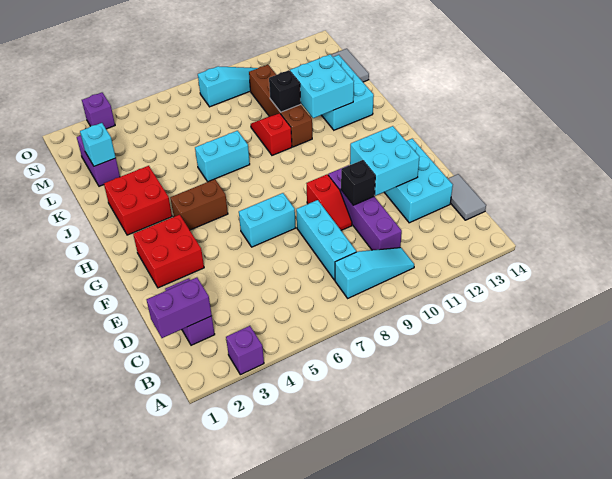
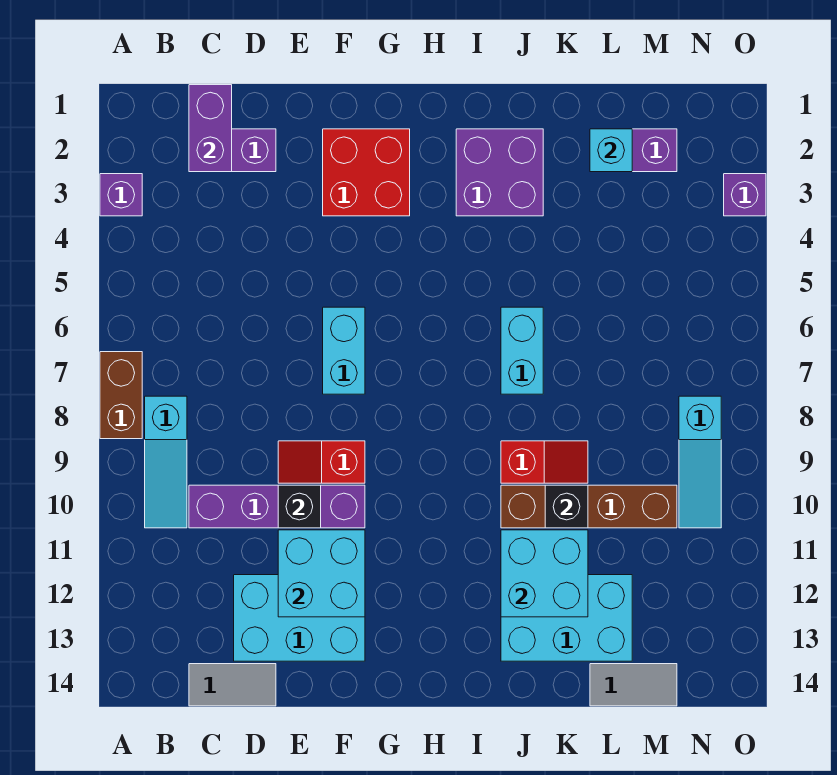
cyan 1x3 brick [296,200,356,280] -> none
brown 1x2 brick [170,179,228,230] -> brown 1x2 brick moved to [100,352,142,439]
red 2x2 brick [104,166,172,235] -> purple 2x2 brick [456,129,543,216]

